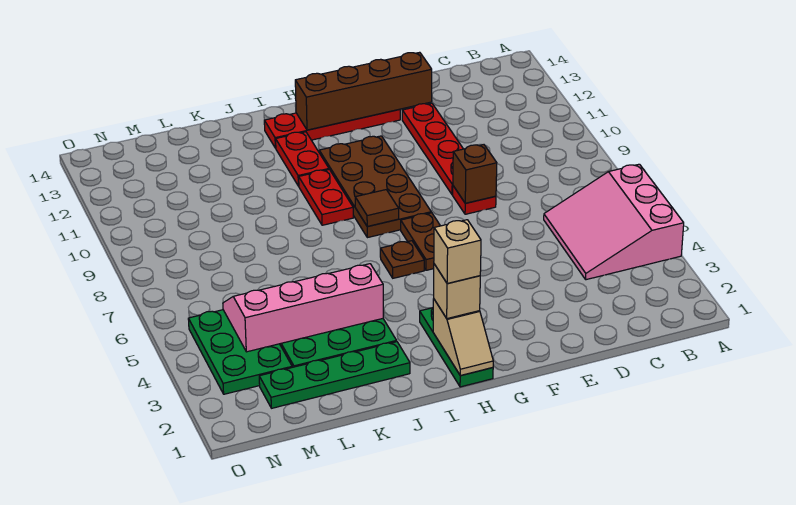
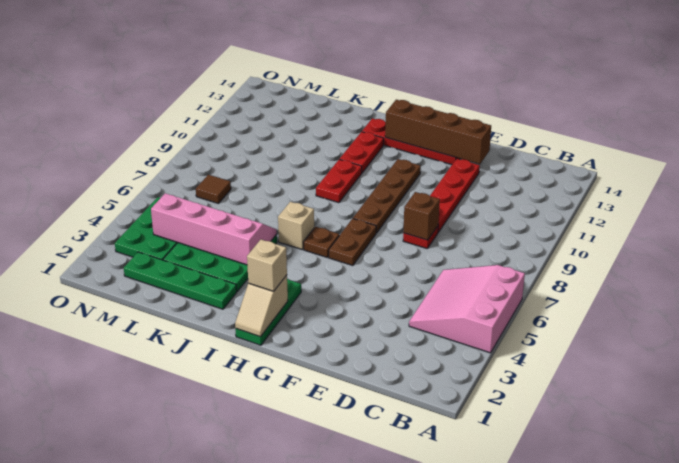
brown 2x4 plate [319,136,431,238] -> brown 1x4 plate [353,159,421,233]
tan 1x1 brick [434,220,481,283] -> tan 1x1 brick moved to [278,202,314,249]
brown 1x1 tile [355,190,399,226] -> brown 1x1 tile moved to [196,175,231,203]

